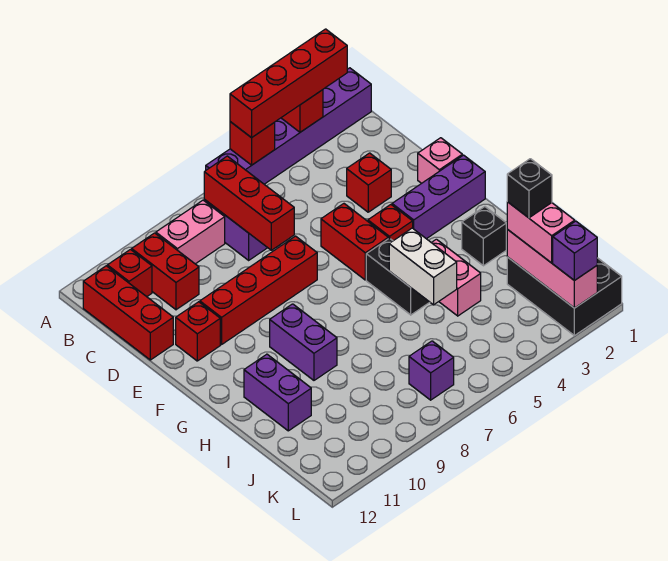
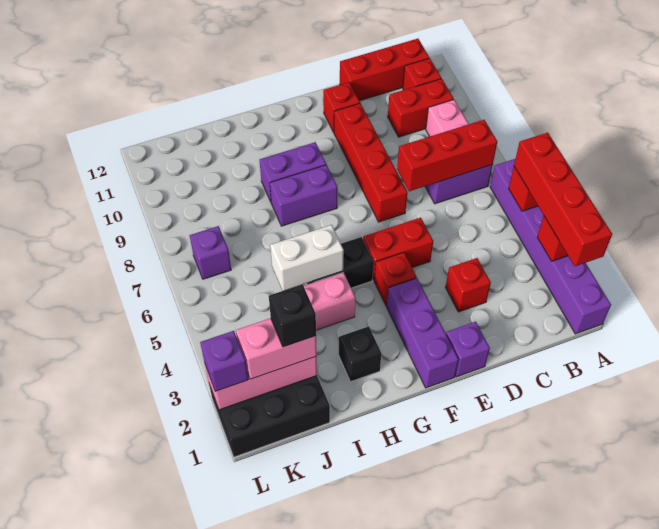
pink 1x1 brick [418,138,462,183] -> purple 1x1 brick [446,322,490,377]
purple 1x2 brick [244,354,311,431] -> purple 1x2 brick moved to [270,165,337,226]

